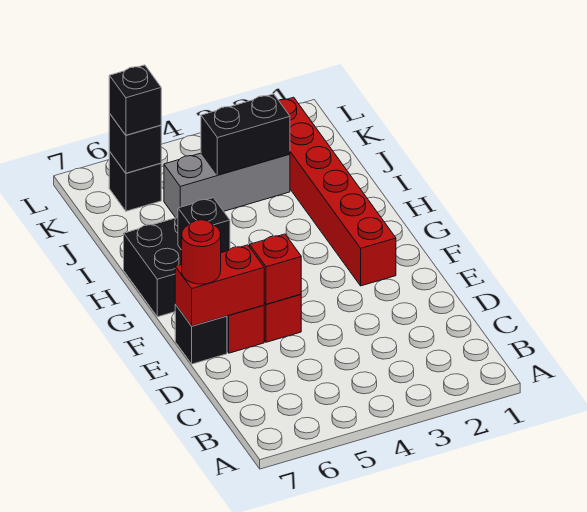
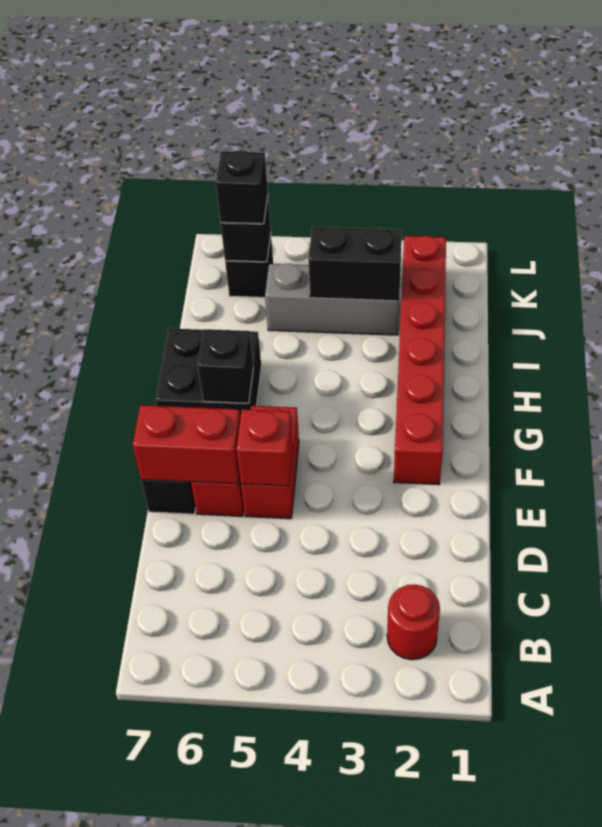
red 1x1 round brick [182,220,221,284] -> red 1x1 round brick moved to [387,584,440,660]

